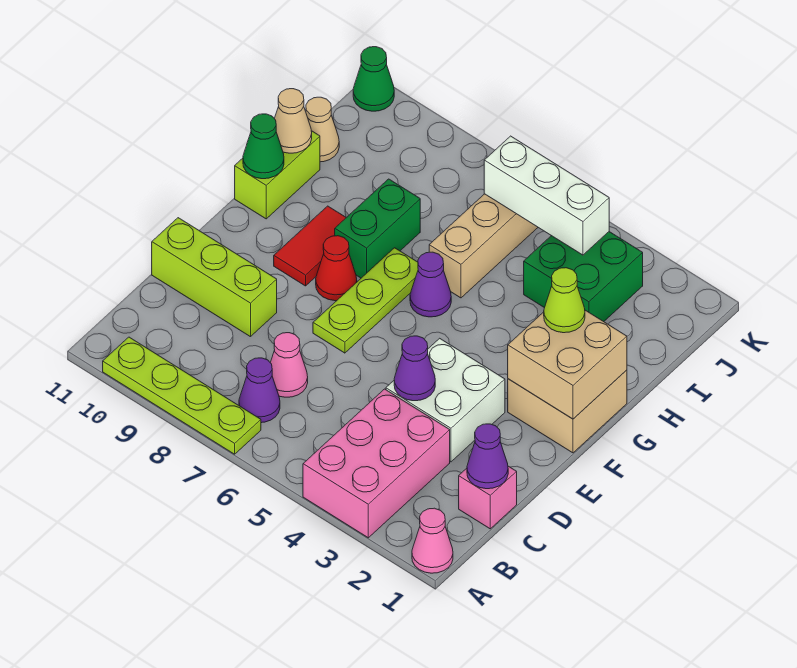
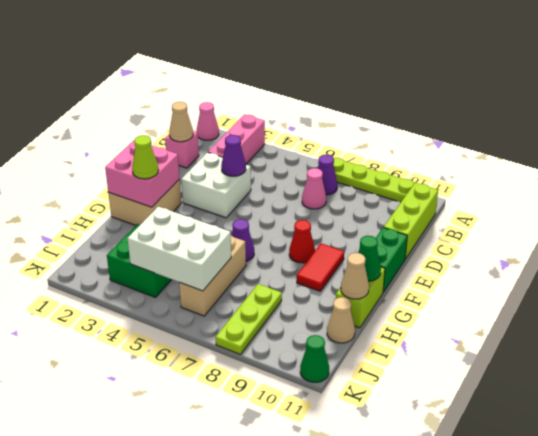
pink 2x3 brick [303,389,450,538] -> pink 1x3 brick [208,115,265,164]
purple 1x1 cone [467,424,508,489] -> tan 1x1 cone [169,102,193,142]
lime 1x3 brick [152,218,277,337] -> lime 1x3 brick turned to [384,183,438,259]
lime 1x3 plate [313,248,418,353] -> lime 1x3 plate moved to [216,284,282,355]
tan 2x2 brick [508,310,627,419] -> pink 2x2 brick [105,141,180,207]
green 1x2 brick [335,179,420,278] -> green 1x2 brick moved to [376,227,407,292]
white 1x3 brick [484,136,609,255] -> white 2x3 brick [127,207,231,291]

